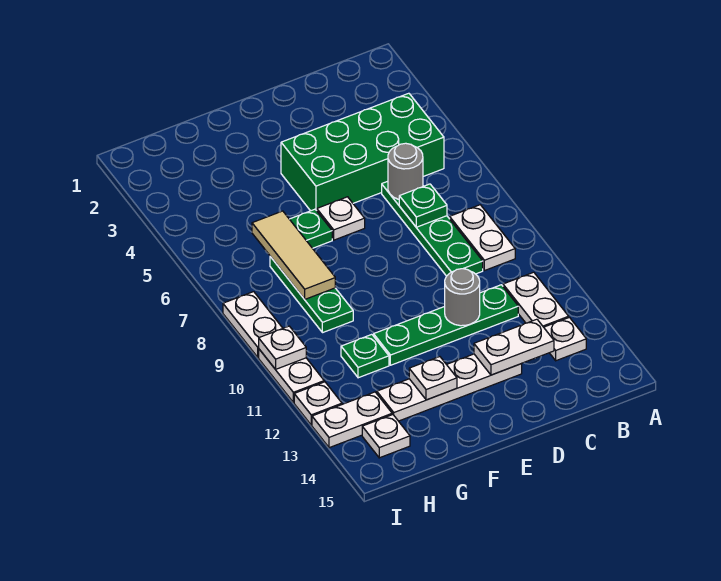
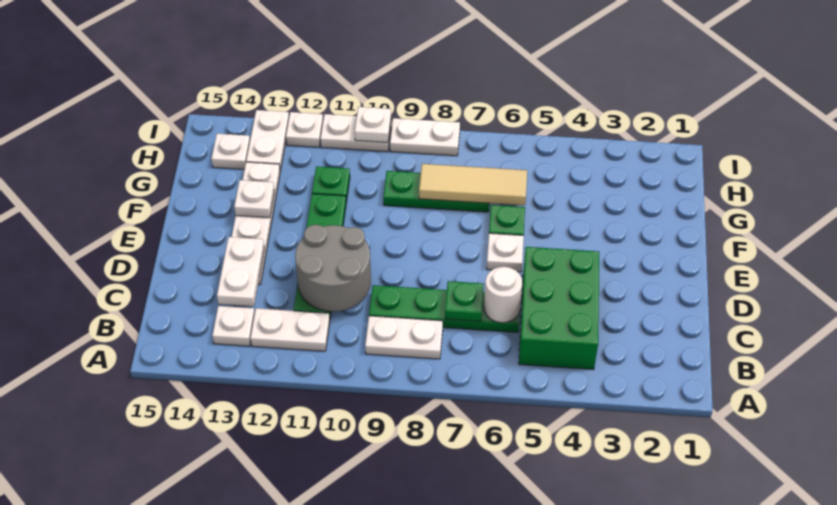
green 2x4 brick [281,93,444,211] -> green 2x3 brick [519,247,599,370]
grey 1x1 round brick [388,143,423,199] -> white 1x1 round brick [484,267,522,323]
grey 1x1 round brick [445,269,480,326] -> grey 2x2 round brick [295,225,371,311]

